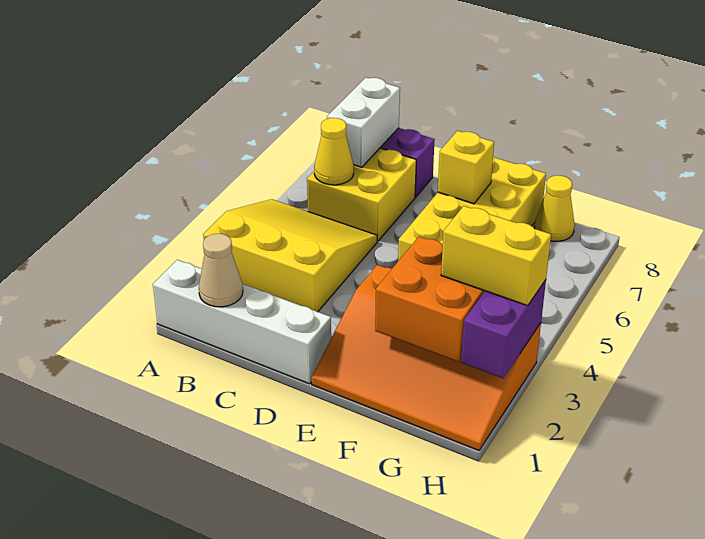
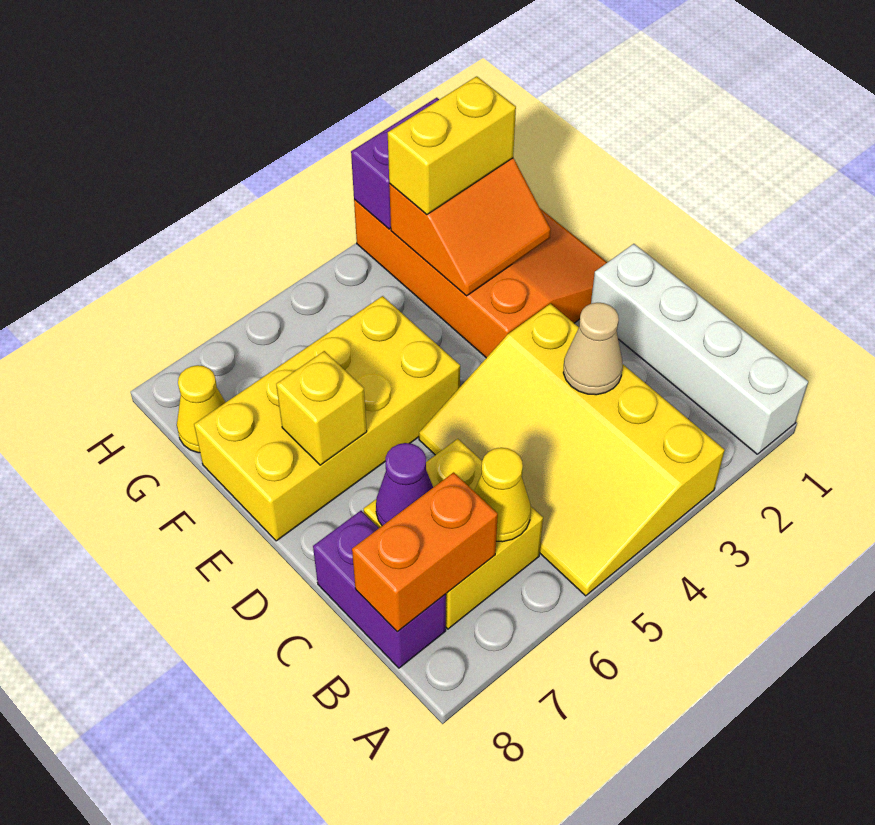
yellow 3x3 slope [203,199,377,312] -> yellow 3x4 slope [419,304,725,596]
tan 1x1 cone [199,234,243,307] -> tan 1x1 cone moved to [563,303,623,395]
white 1x2 brick [327,78,400,167] -> orange 1x2 brick [352,472,498,632]
none -> purple 1x1 cone [376,443,433,526]
orange 2x2 brick [375,237,485,362] -> orange 2x2 slope [389,158,551,296]
yellow 1x2 brick [441,206,551,306] -> yellow 1x2 brick turned to [388,76,516,215]

